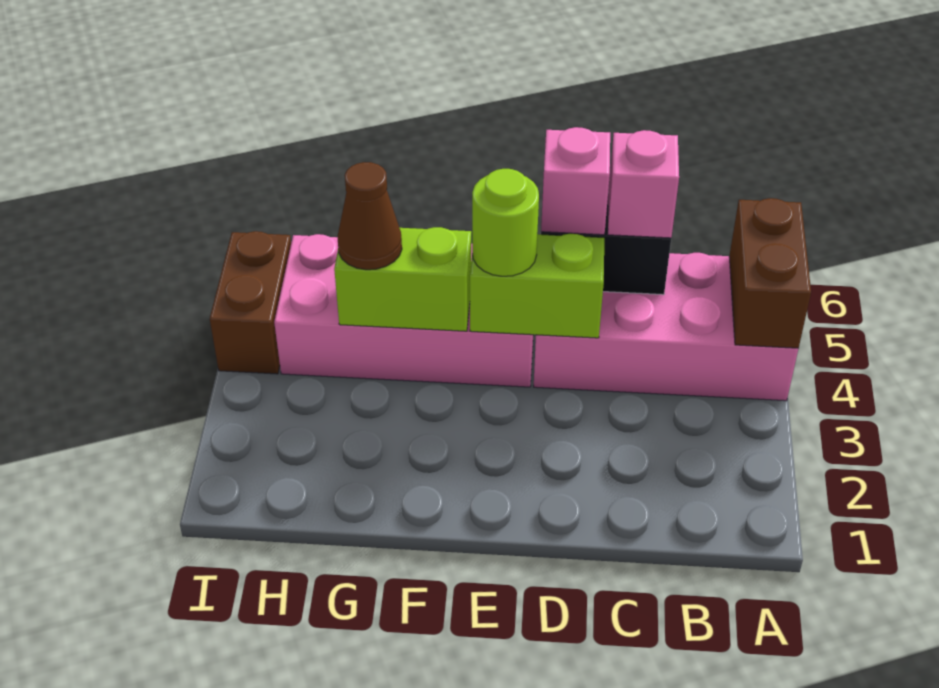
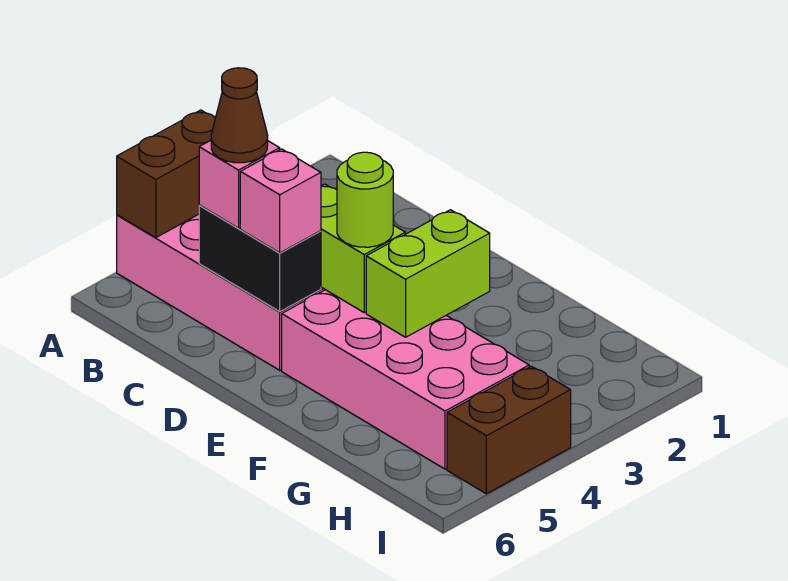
lime 1x2 brick [334,227,471,331] -> lime 1x2 brick turned to [366,210,490,337]
brown 1x1 cone [338,162,402,270] -> brown 1x1 cone moved to [211,68,268,163]

